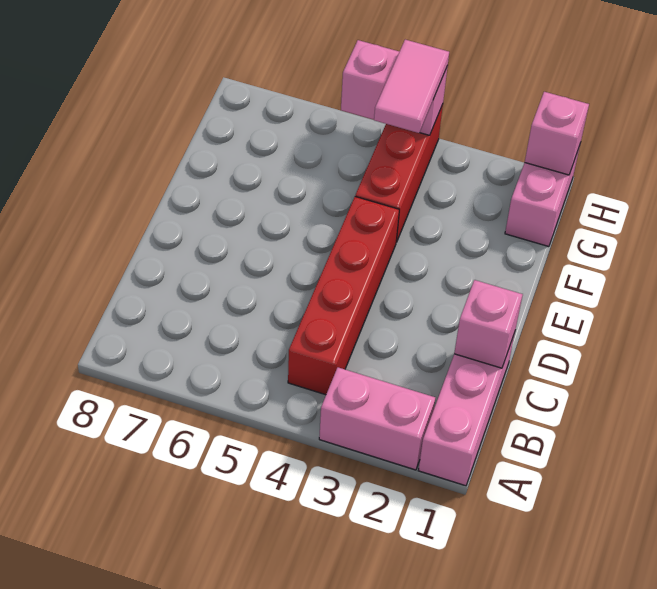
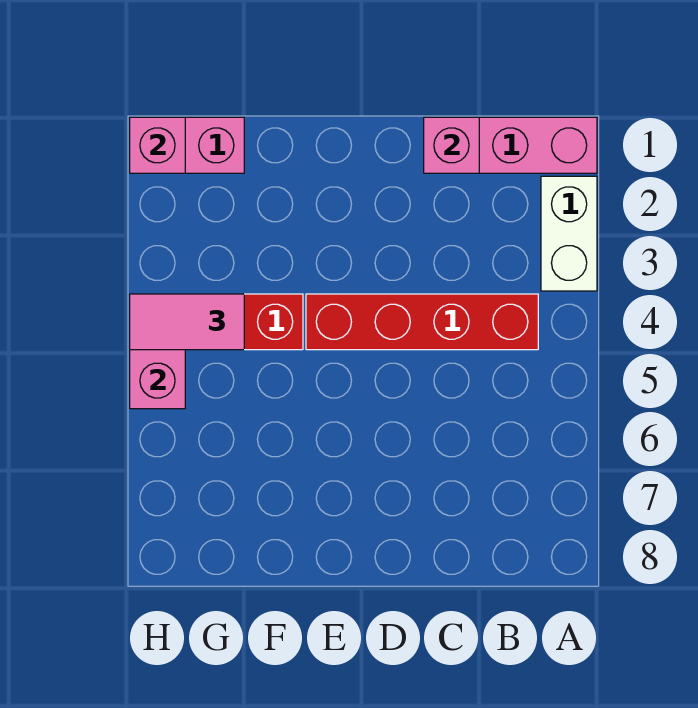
pink 1x2 brick [319,367,435,470] -> white 1x2 brick [541,176,597,291]

